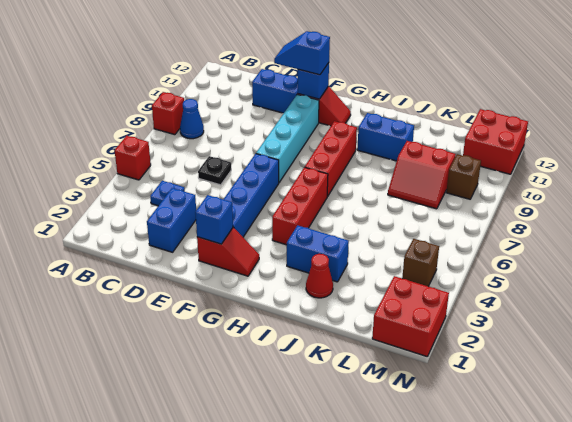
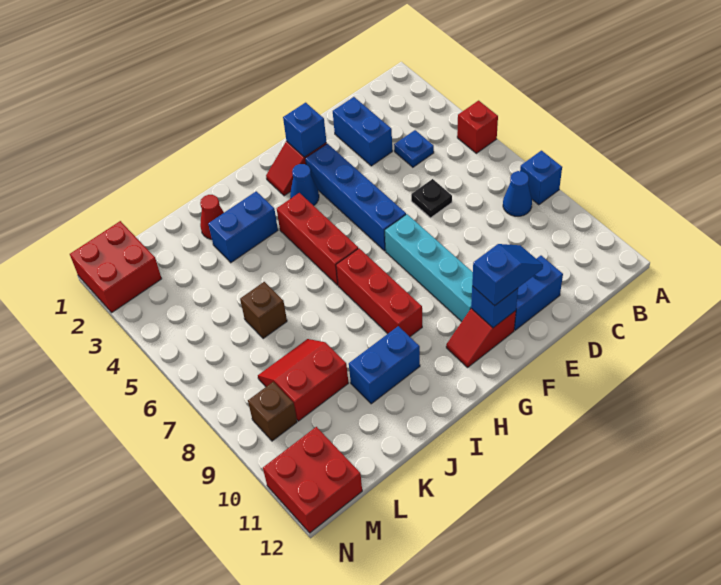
red 1x1 brick [152,92,184,135] -> blue 1x1 brick [520,151,562,205]
none -> blue 1x1 cone [290,164,319,206]
brown 1x1 brick [402,239,439,286] -> brown 1x1 brick moved to [240,282,287,339]

